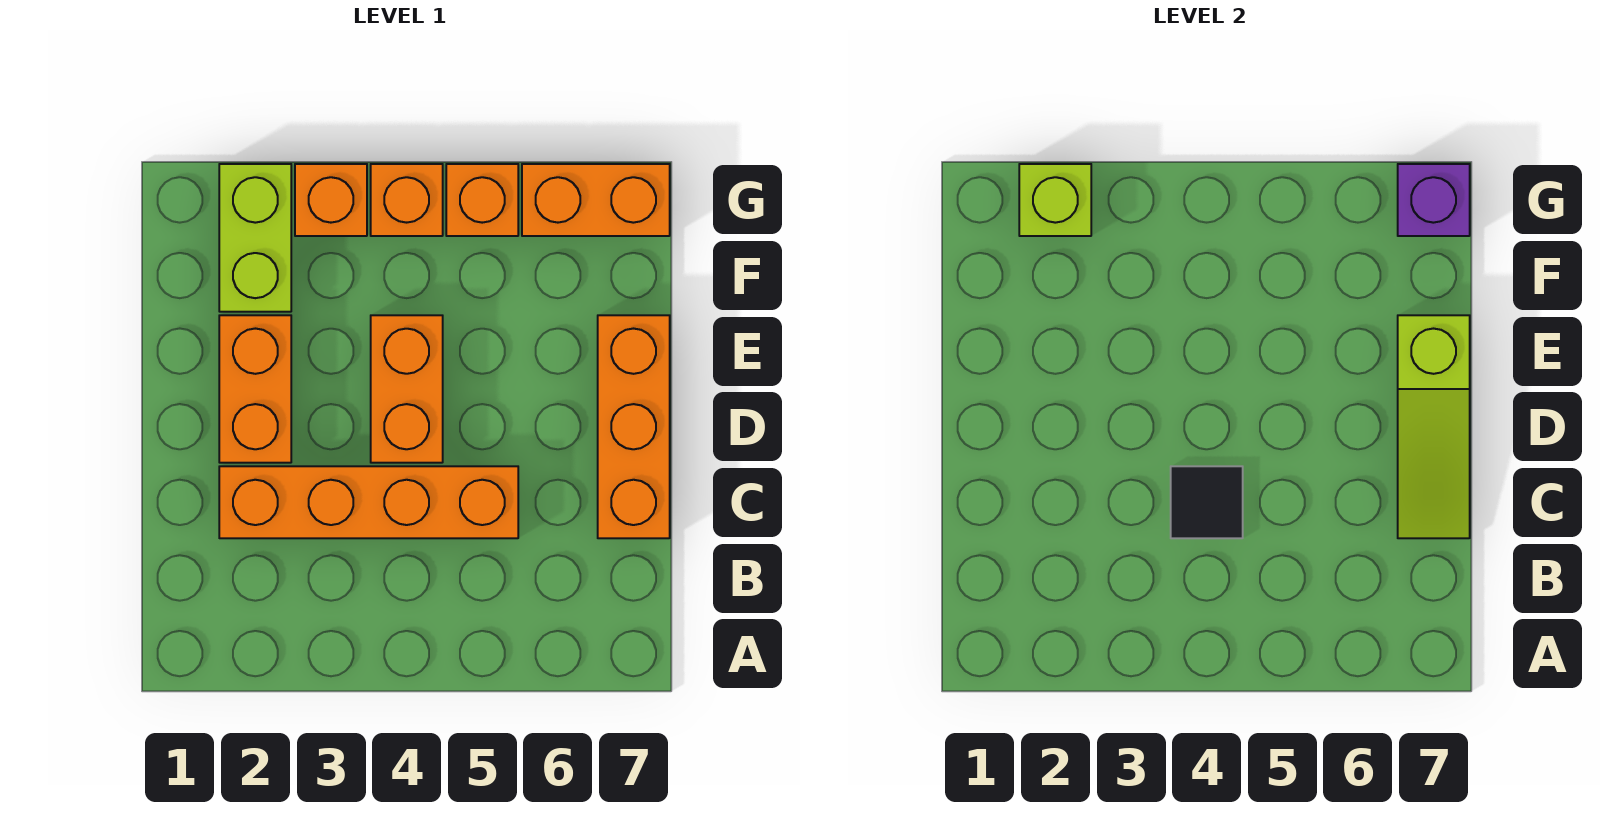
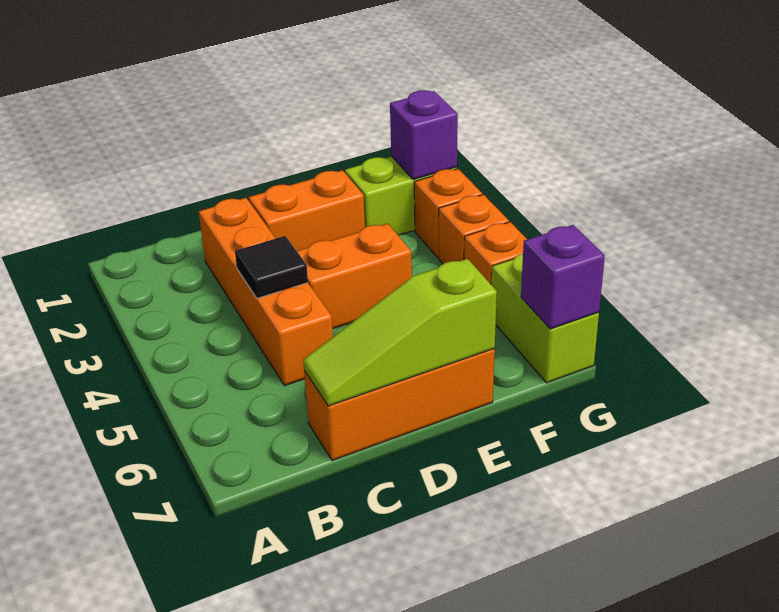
lime 1x1 brick [1019,164,1091,236] -> purple 1x1 brick [390,90,458,180]
orange 1x2 brick [522,164,670,236] -> lime 1x2 brick [491,254,599,383]

